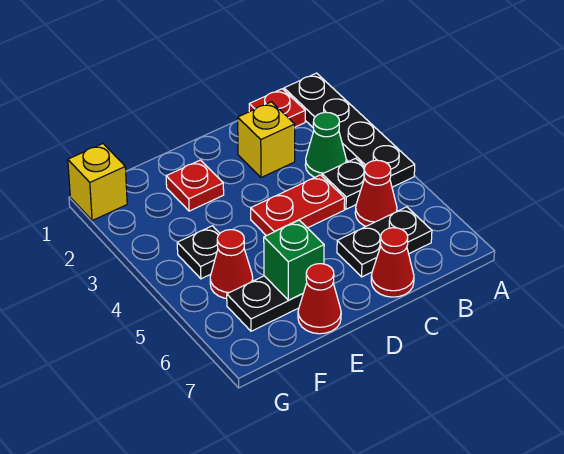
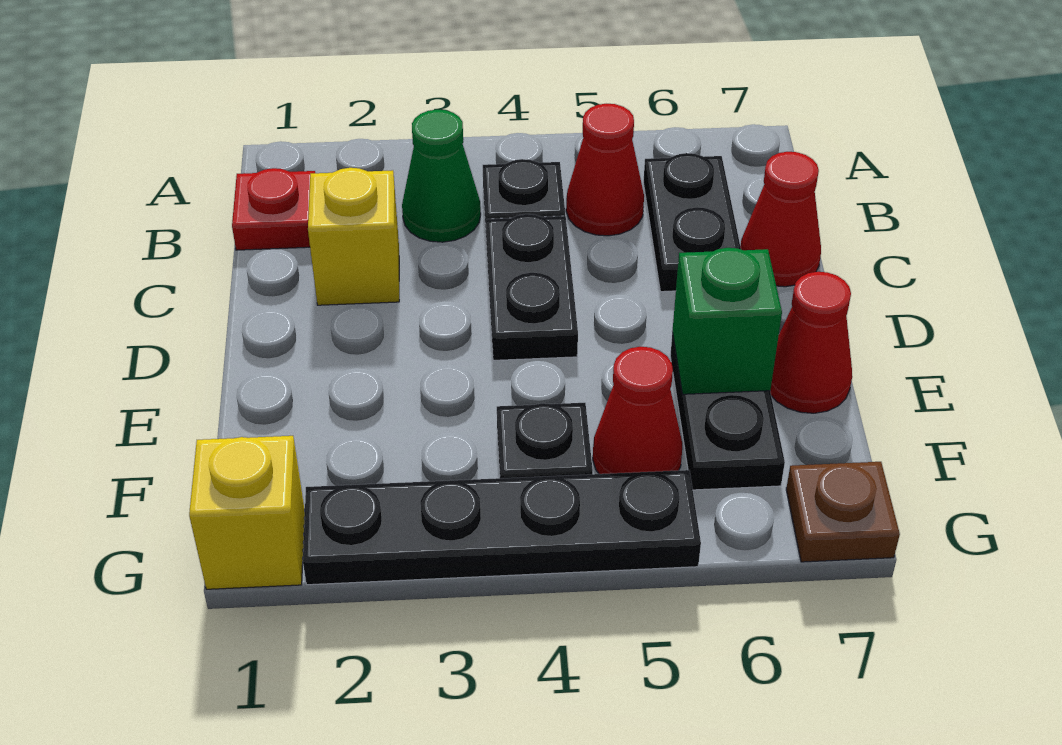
black 1x4 plate [284,73,415,187] -> black 1x4 plate moved to [303,470,701,585]
red 1x2 plate [251,175,345,236] -> black 1x2 plate [486,214,578,360]
red 1x1 plate [166,160,224,211] -> none
none -> brown 1x1 plate [786,462,900,562]

